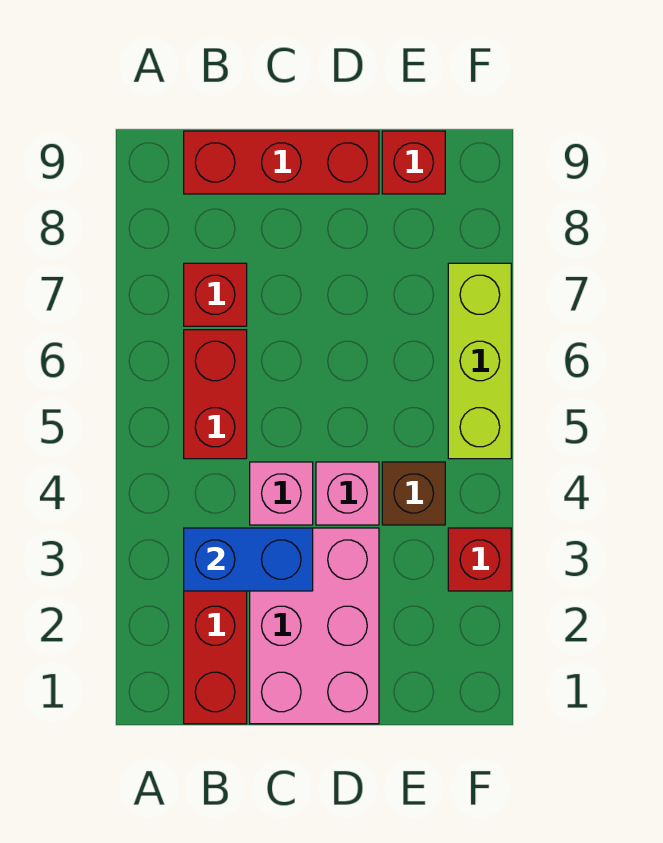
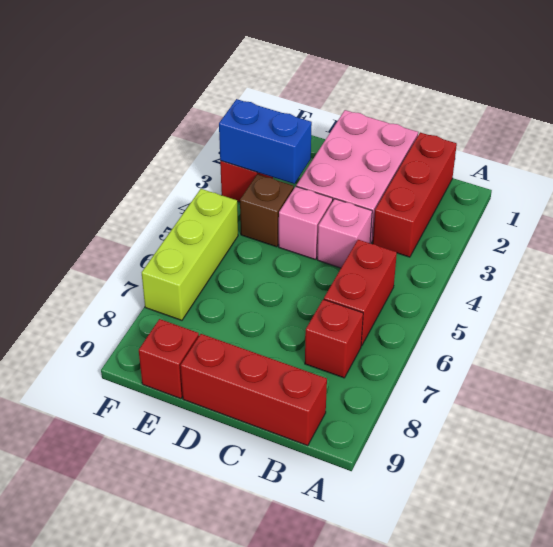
blue 1x2 brick [184,528,313,591] -> blue 1x2 brick moved to [219,99,312,184]

